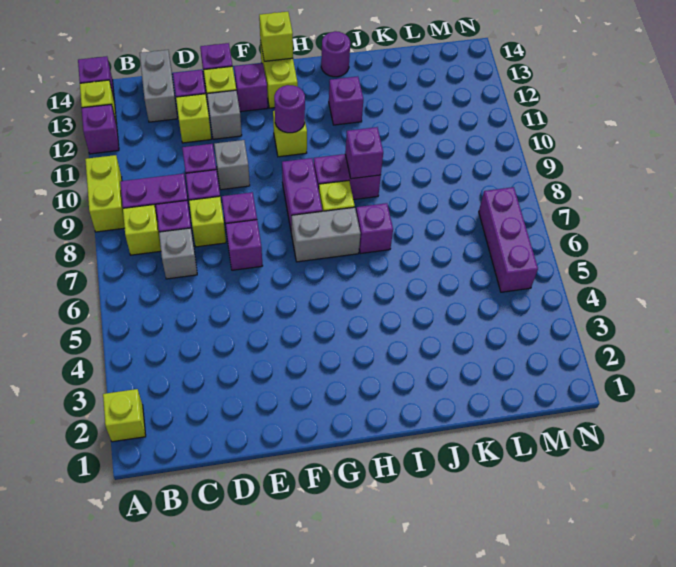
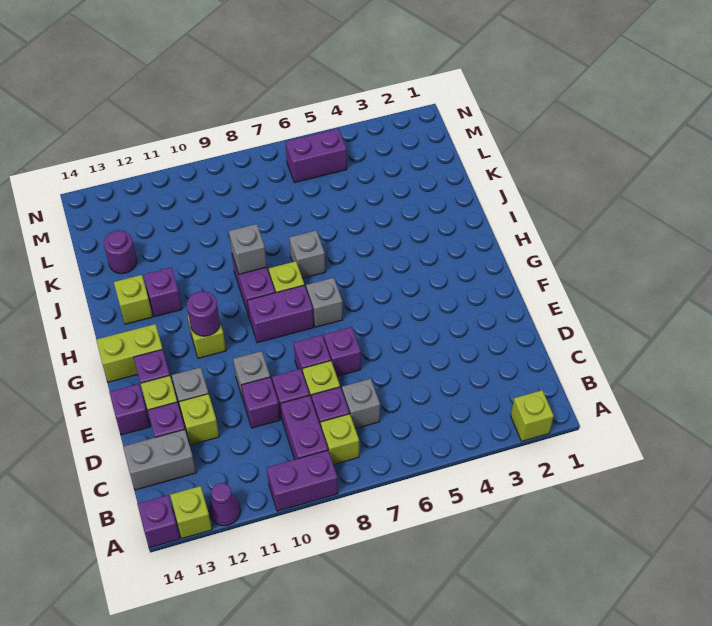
lime 1x2 brick [85,155,125,232] -> purple 1x2 brick [267,450,338,511]
purple 1x1 brick [82,104,119,154] -> purple 1x1 cone [209,483,240,526]
grey 1x2 brick [292,207,360,262] -> grey 1x1 brick [306,278,343,327]
lime 1x1 brick [259,12,293,61] -> lime 1x1 brick moved to [114,275,153,324]
purple 1x1 brick [356,203,393,254] -> grey 1x1 brick [289,231,325,278]
purple 1x1 brick [345,127,383,179] -> grey 1x1 brick [229,224,267,274]
purple 1x1 round brick [321,31,350,77] -> purple 1x1 round brick moved to [104,231,137,274]
purple 1x3 brick [479,187,538,292] -> purple 1x2 brick [286,129,347,183]

